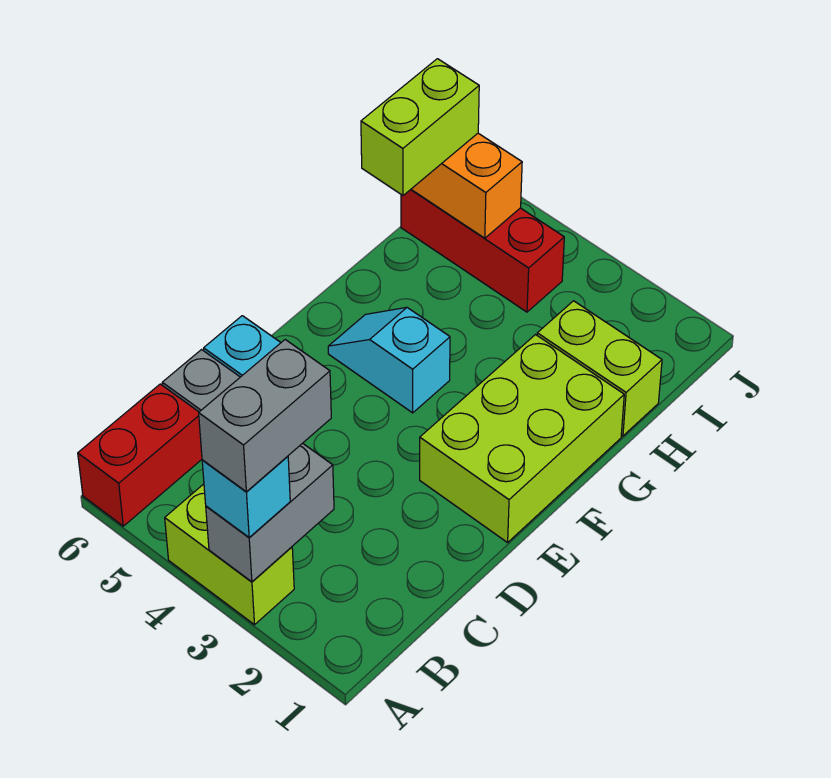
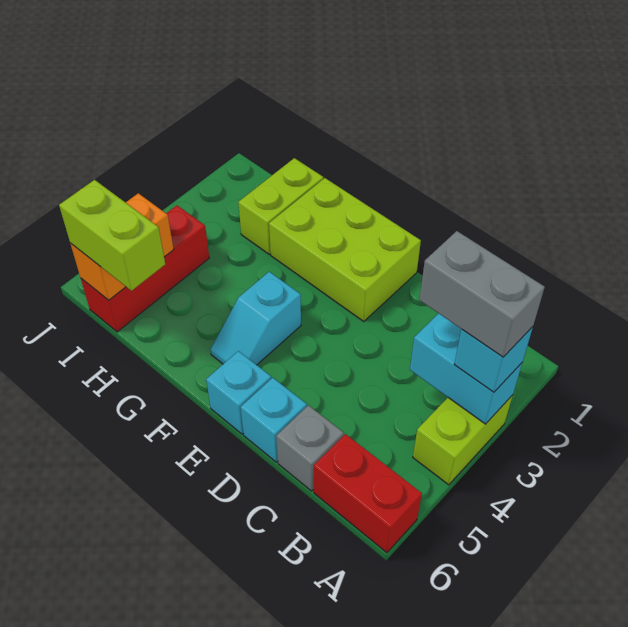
grey 1x2 brick [206,443,334,582] -> cyan 1x2 brick [410,314,522,424]
none -> cyan 1x1 brick [206,351,271,434]

